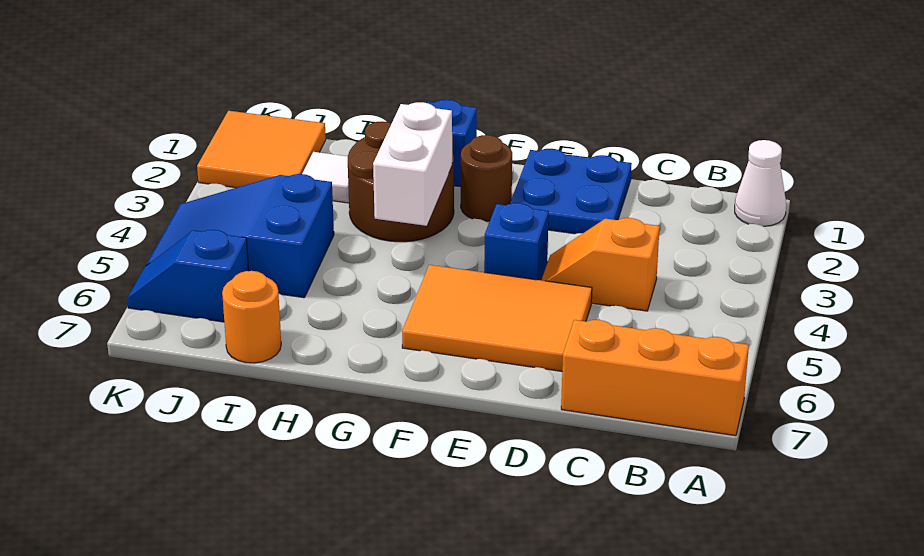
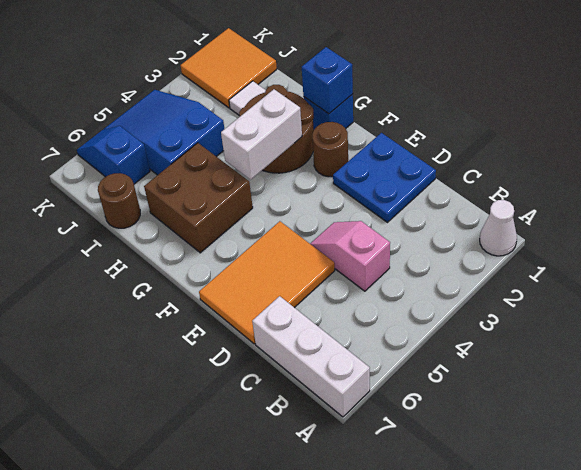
orange 1x3 brick [561,320,749,436] -> white 1x3 brick [252,296,370,417]
orange 1x2 slope [542,218,660,311] -> pink 1x2 slope [310,221,390,291]
orange 2x3 tile [402,265,592,371] -> orange 2x3 tile turned to [199,221,335,344]
blue 1x1 brick [484,203,549,280] -> blue 1x1 brick moved to [302,47,353,114]
none -> brown 2x2 brick [144,143,253,253]
orange 1x1 round brick [222,271,281,363] -> brown 1x1 round brick [98,173,140,228]

